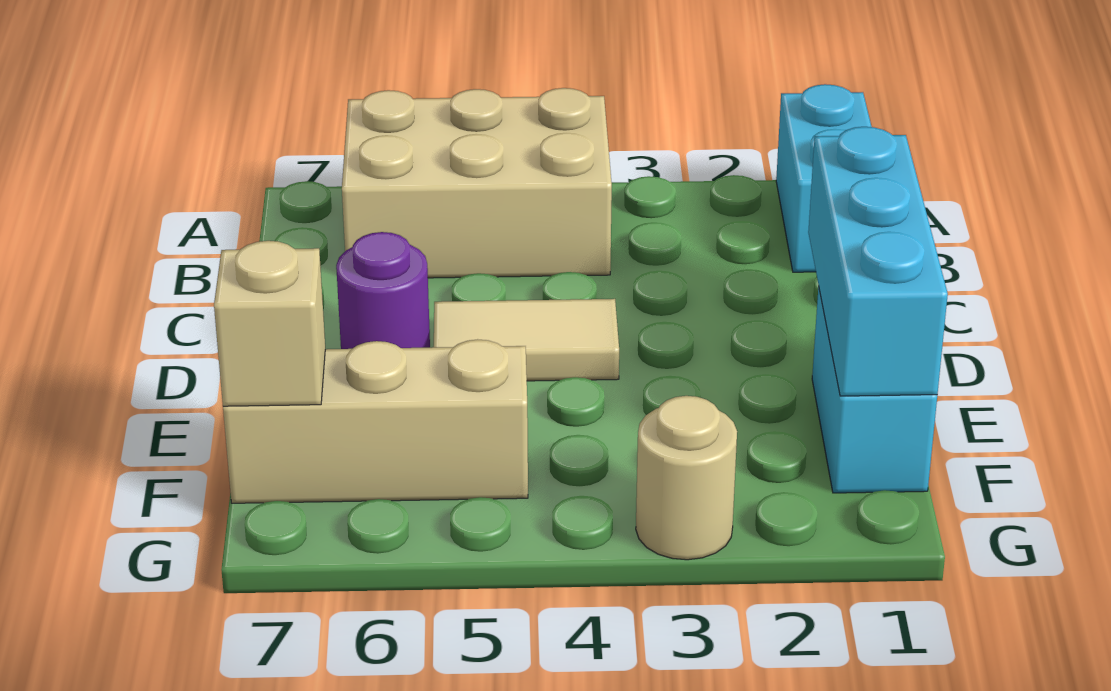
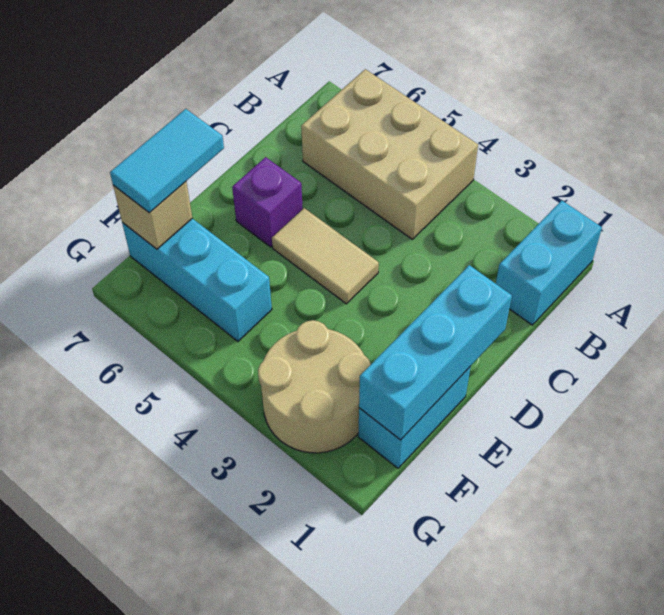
purple 1x1 round brick [336,232,430,349] -> purple 1x1 brick [232,157,303,247]
none -> cyan 1x2 tile [110,109,224,212]
tan 1x3 brick [223,339,528,503] -> cyan 1x3 brick [122,219,272,341]
tan 1x1 round brick [636,396,737,560] -> tan 2x2 round brick [258,320,371,453]

